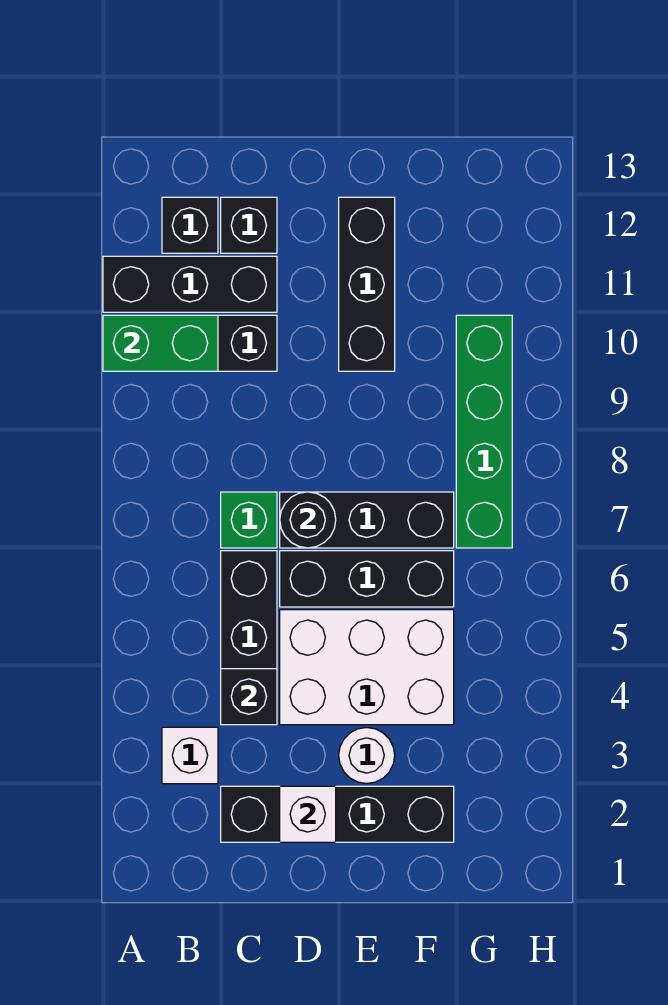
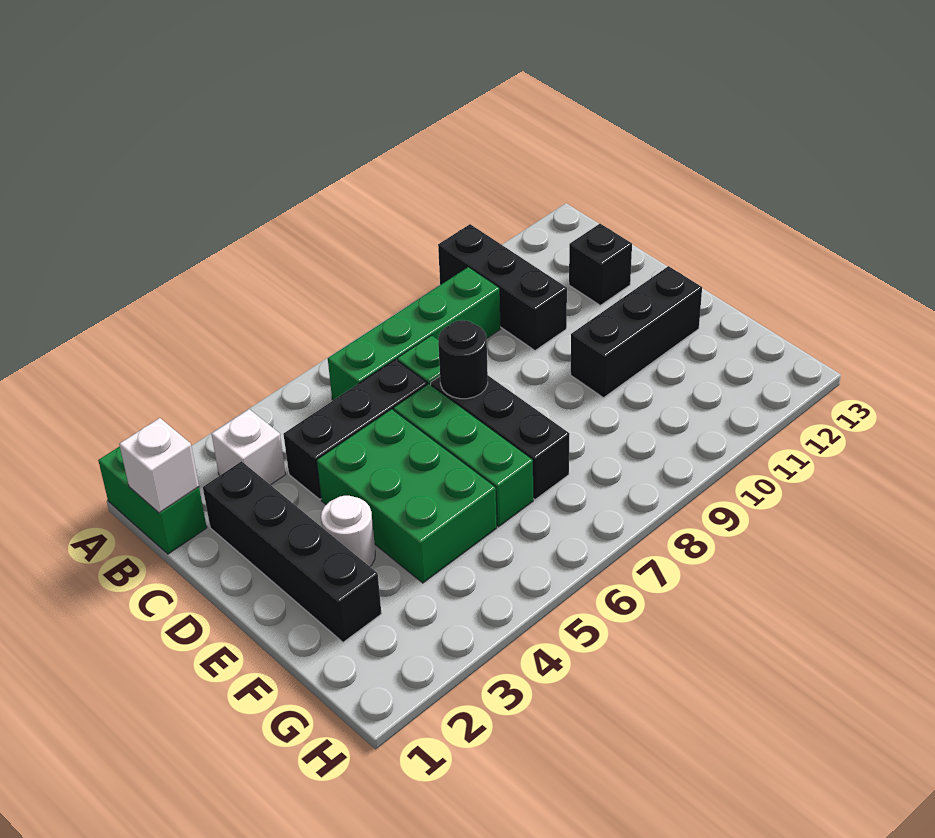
green 1x2 brick [103,315,218,371] -> green 1x2 brick moved to [98,446,207,554]
black 1x3 brick [103,256,277,312] -> none
black 1x1 brick [162,197,218,253] -> none
black 1x1 brick [221,669,277,725] -> none
white 1x1 brick [280,786,336,842] -> white 1x1 brick moved to [119,418,199,513]
white 2x3 brick [280,610,454,725] -> green 2x3 brick [317,409,497,583]
black 1x3 brick [280,551,454,607] -> green 1x3 brick [394,384,533,527]
green 1x4 brick [456,315,512,548] -> green 1x4 brick moved to [328,267,500,400]

